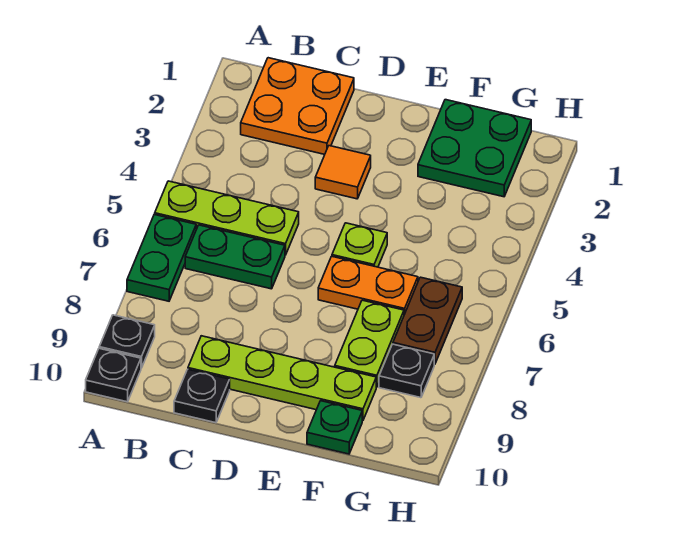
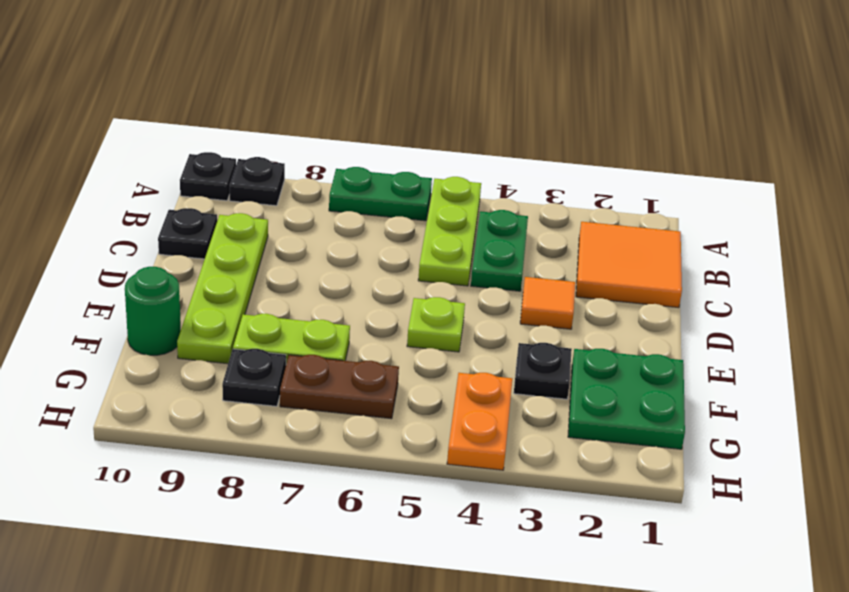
orange 2x2 plate [241,58,354,154] -> orange 2x2 tile [576,222,682,308]
green 1x2 plate [185,225,285,289] -> green 1x2 plate moved to [471,210,528,291]
orange 1x2 plate [318,256,418,315] -> orange 1x2 plate moved to [447,373,512,470]
none -> black 1x1 plate [514,343,572,399]
green 1x1 plate [307,401,362,454] -> green 1x1 round brick [125,267,181,355]

